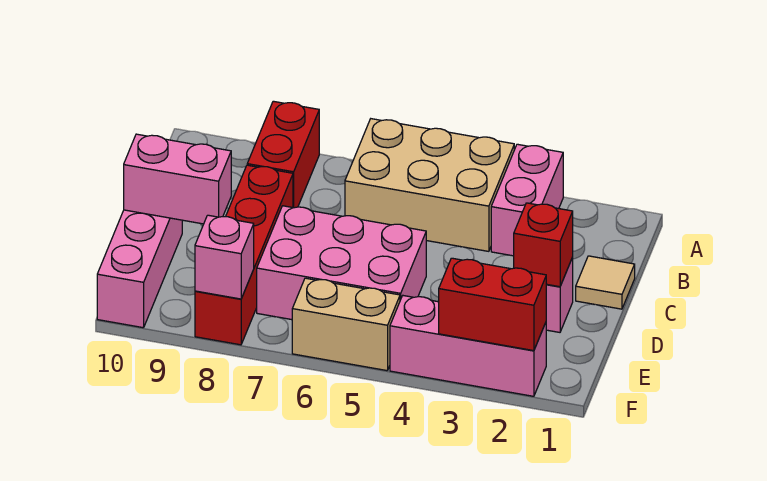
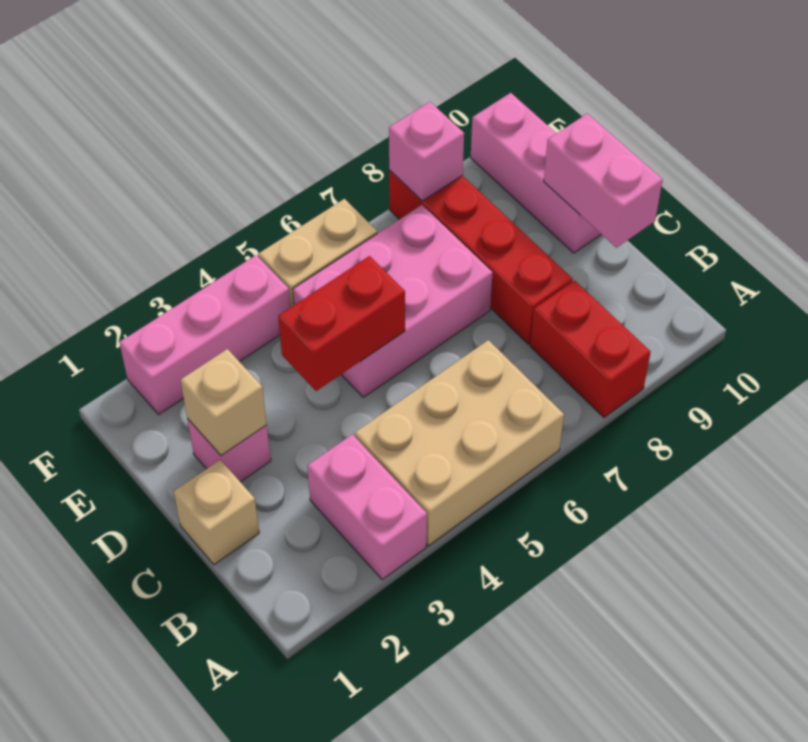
tan 1x1 tile [576,256,635,309] -> tan 1x1 brick [174,460,259,565]
red 1x1 brick [514,203,573,287] -> tan 1x1 brick [181,349,267,455]
pink 1x2 brick [124,134,231,224] -> pink 1x2 brick turned to [544,113,663,248]
red 1x2 brick [439,258,546,351] -> red 1x2 brick moved to [278,256,405,391]

